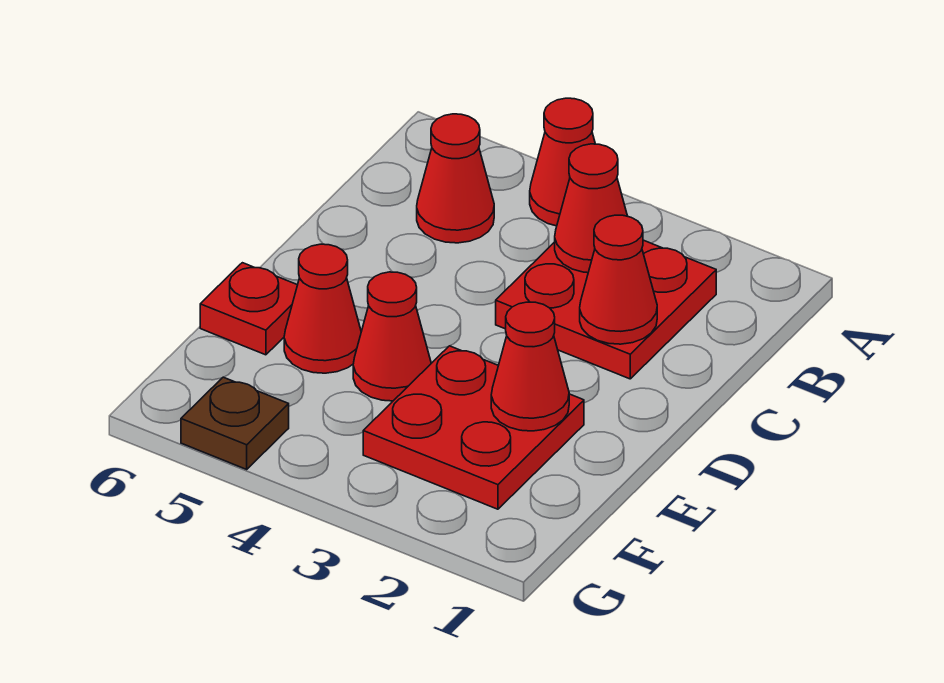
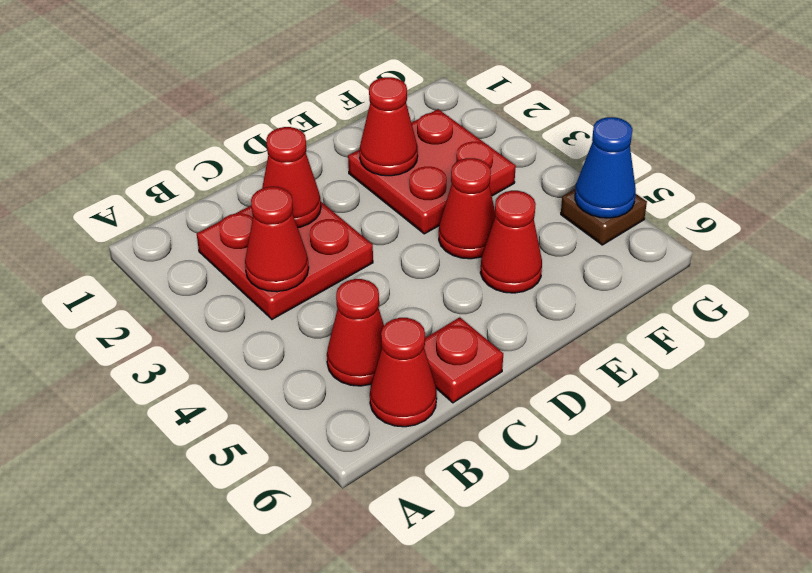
red 1x1 cone [530,98,595,226] -> red 1x1 cone moved to [370,318,437,427]
red 1x1 plate [200,263,297,355] -> red 1x1 plate moved to [424,317,503,403]
none -> blue 1x1 cone [575,117,636,218]

